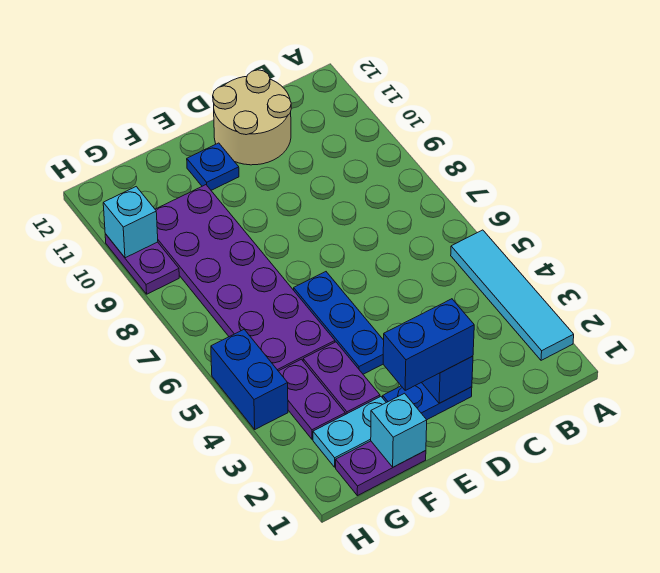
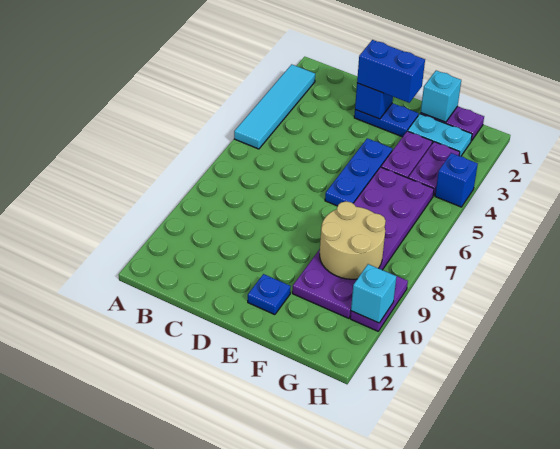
tan 2x2 round brick [213,70,291,165] -> tan 2x2 round brick moved to [320,201,386,279]
blue 1x2 brick [211,330,288,429] -> blue 1x1 brick [435,153,478,207]

